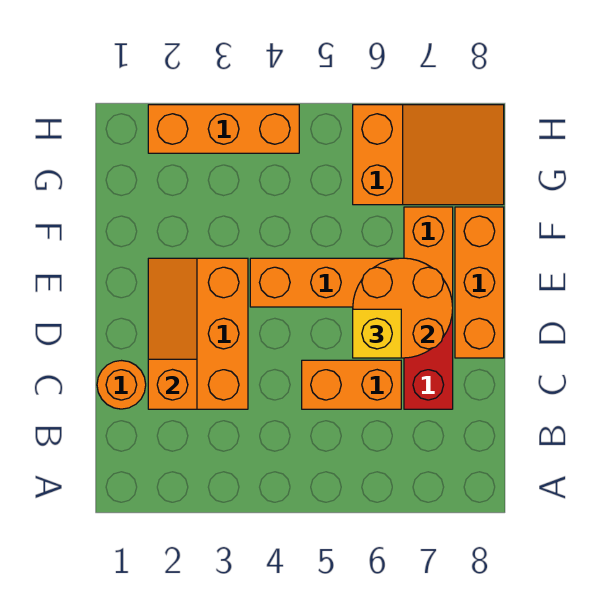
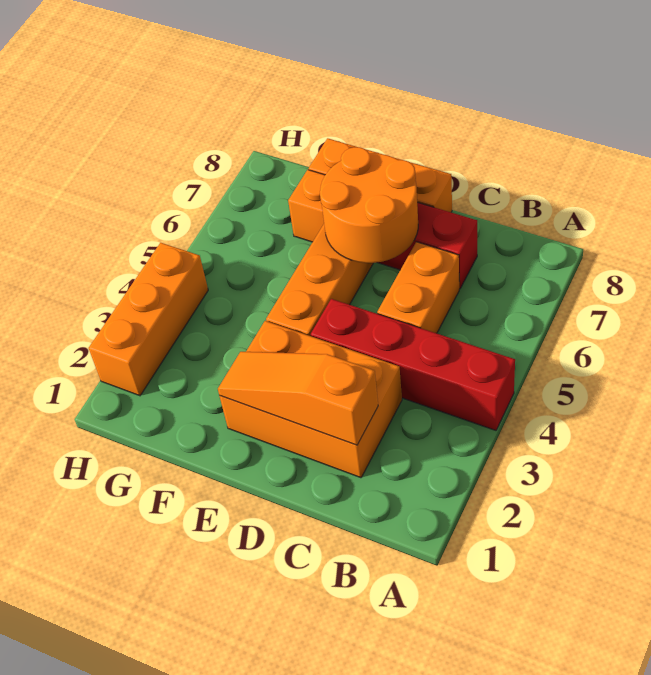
none -> red 1x4 brick [311,299,515,430]
orange 1x1 round brick [97,361,146,409] -> none
yellow 1x1 brick [353,309,401,358] -> none
orange 2x3 slope [353,105,504,205] -> none

